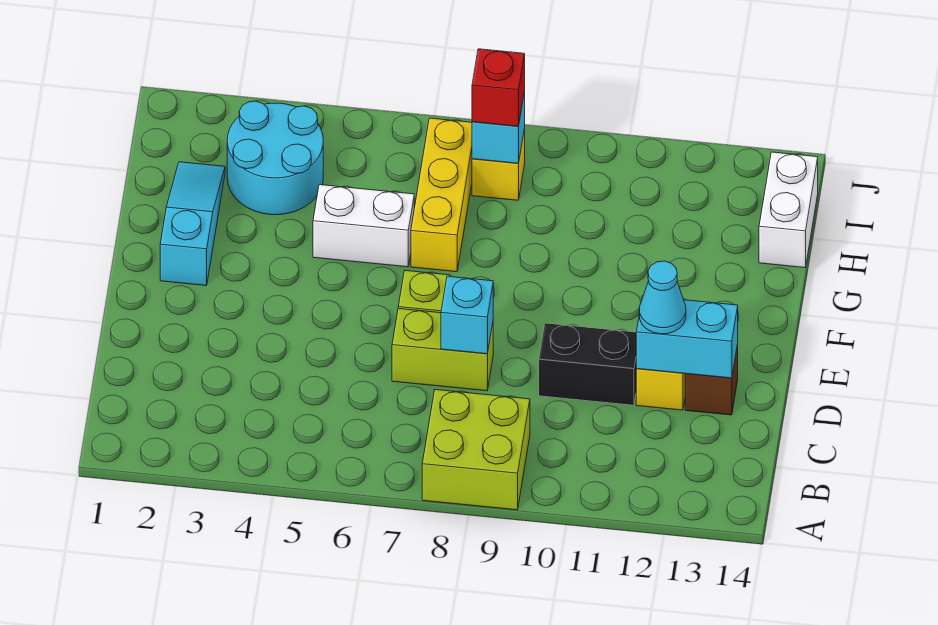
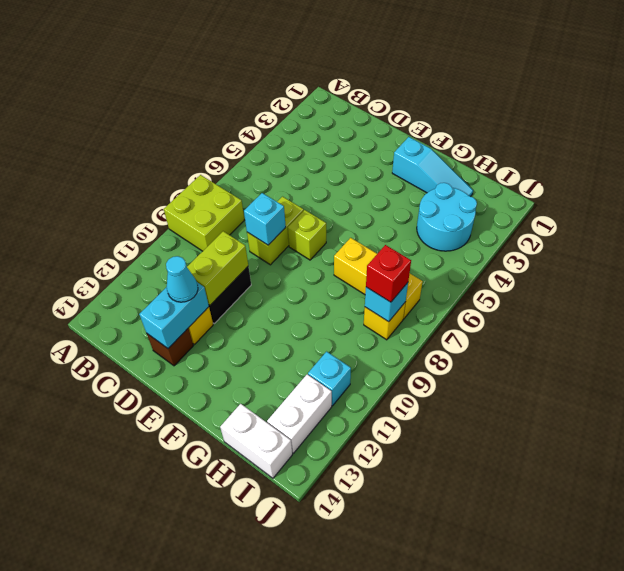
none -> lime 1x2 brick [187,231,248,305]
white 1x2 brick [313,185,414,267] -> white 1x2 brick moved to [267,374,332,453]
none -> cyan 1x1 brick [308,352,351,406]

